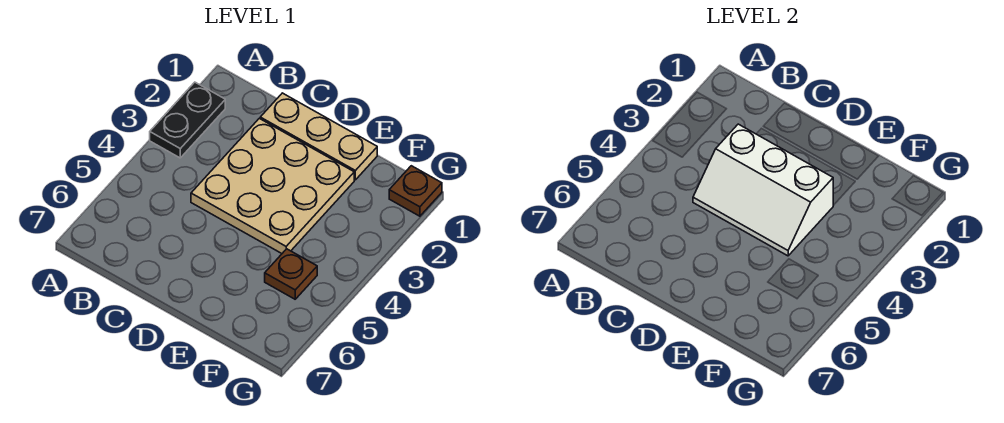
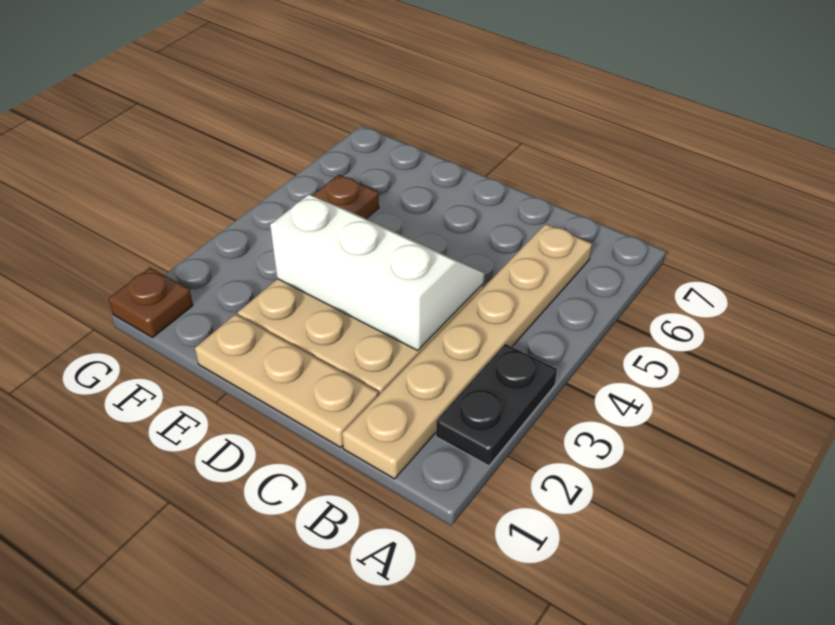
none -> tan 1x6 plate [342,224,592,479]

